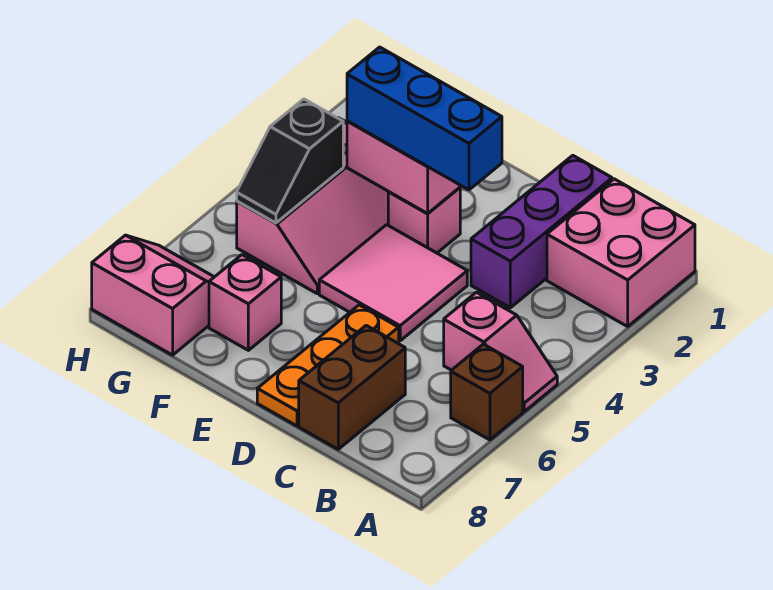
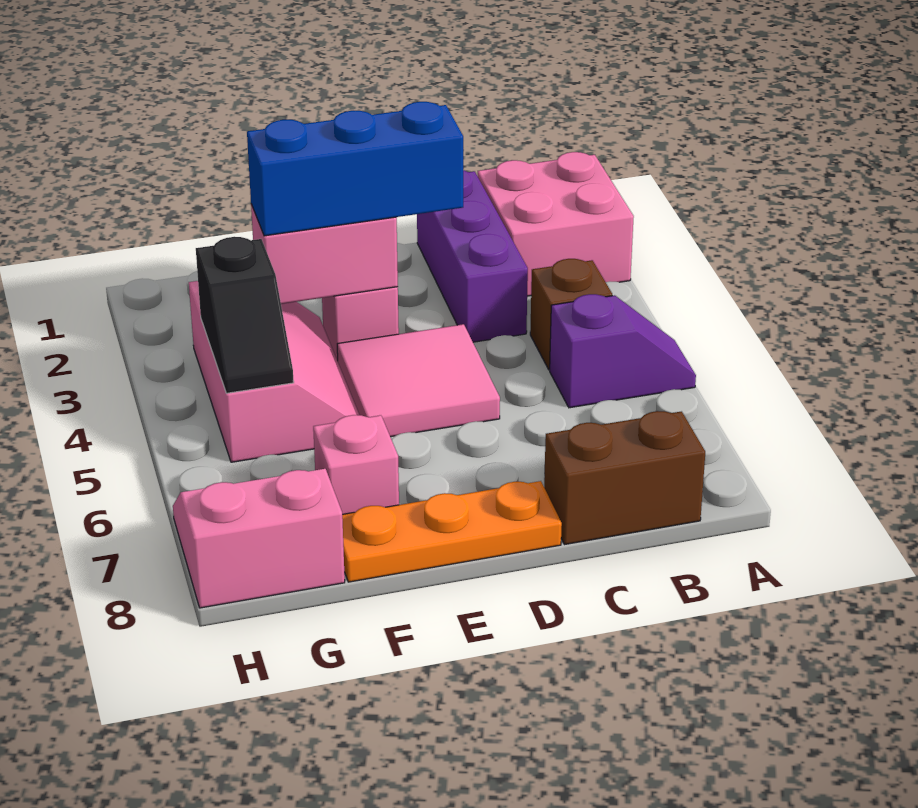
pink 1x2 slope [444,292,557,411] -> purple 1x2 slope [550,294,696,408]
brown 1x1 brick [451,344,523,440] -> brown 1x1 brick moved to [530,259,612,370]
brown 1x2 brick [299,325,405,449] -> brown 1x2 brick turned to [544,411,705,545]
orange 1x3 plate [257,305,399,426] -> orange 1x3 plate turned to [342,481,562,582]

